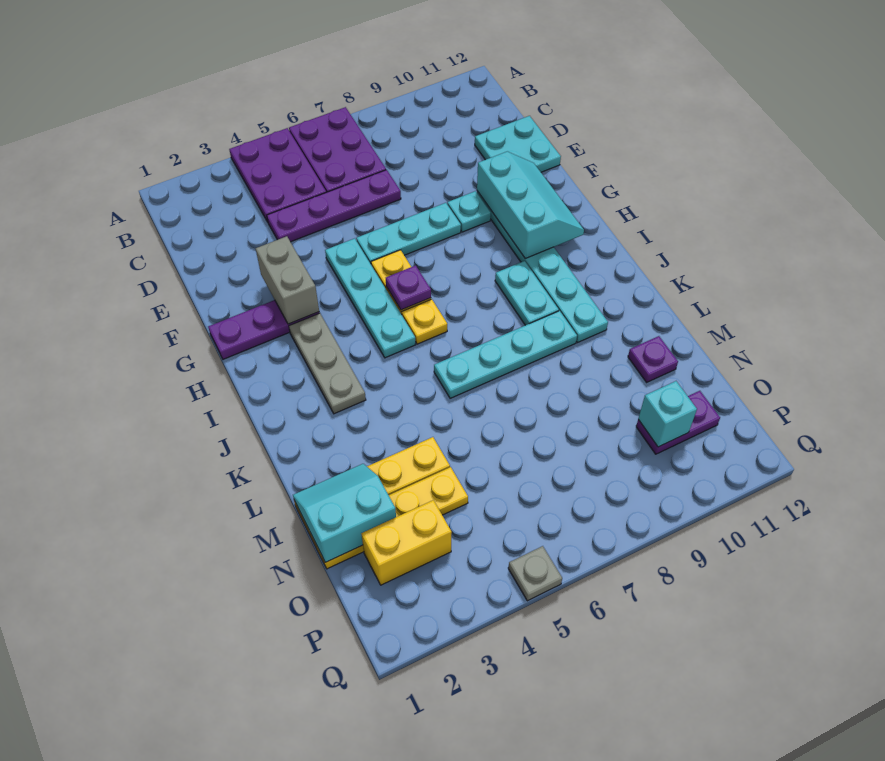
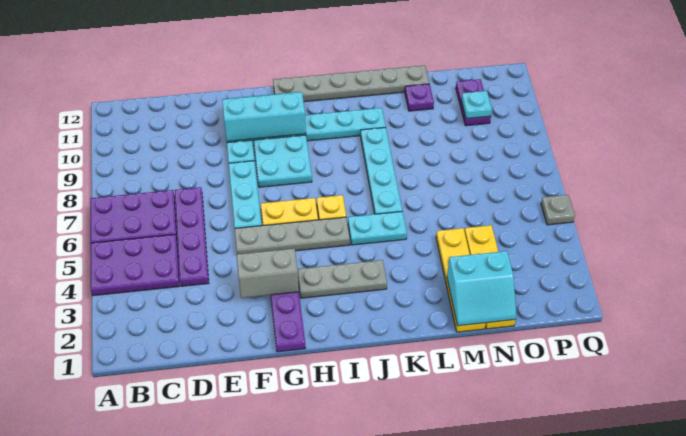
cyan 2x2 plate [475,116,561,172] -> cyan 2x2 plate moved to [254,135,312,187]
cyan 1x4 plate [325,238,415,358] -> grey 1x4 plate [235,217,350,254]
purple 1x1 plate [386,265,431,310] -> none
none -> grey 1x6 plate [273,66,429,102]
cyan 1x2 plate [495,261,559,325] -> cyan 1x2 plate moved to [348,211,407,245]
cyan 2x2 slope [293,464,396,562] -> cyan 2x2 slope turned to [447,251,516,326]
yellow 1x2 brick [361,500,452,585] -> none
cyan 1x1 brick [638,381,697,447] -> cyan 1x1 plate [461,91,492,119]

